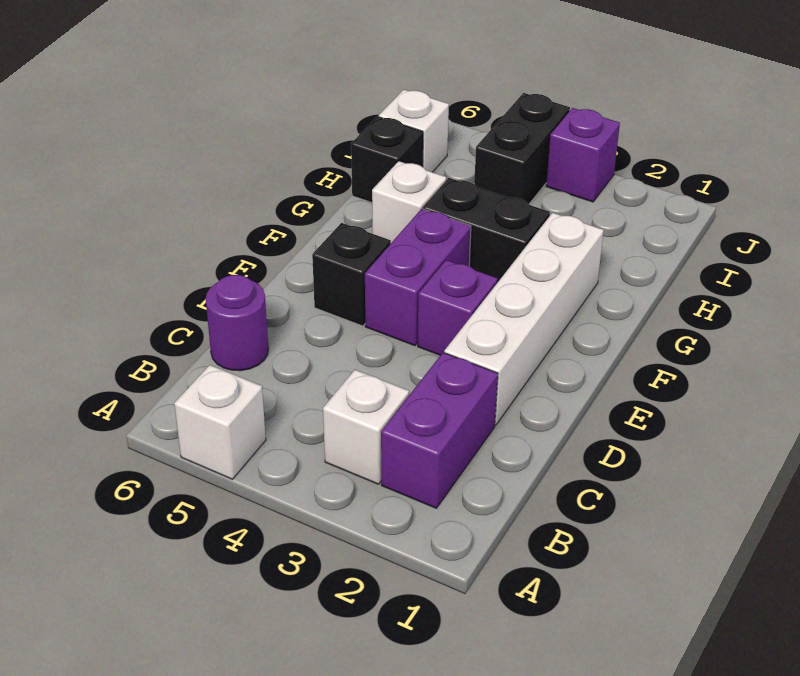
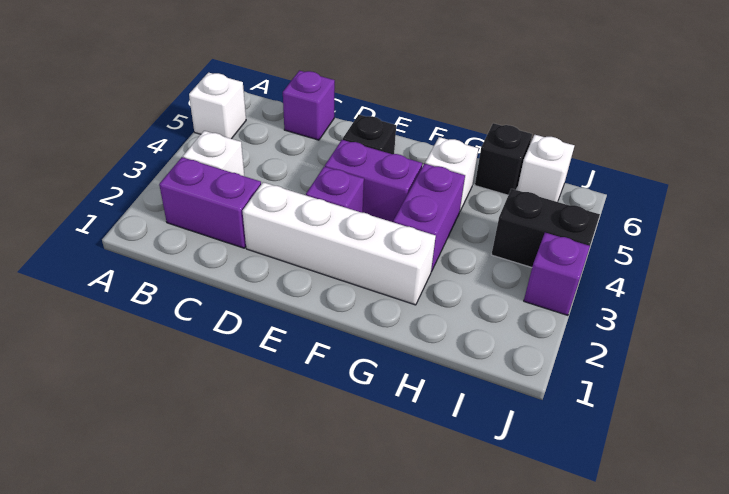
purple 1x1 round brick [206,275,268,371] -> purple 1x1 brick [283,71,335,140]
black 1x2 brick [423,178,550,283] -> purple 1x2 brick [393,164,465,272]

